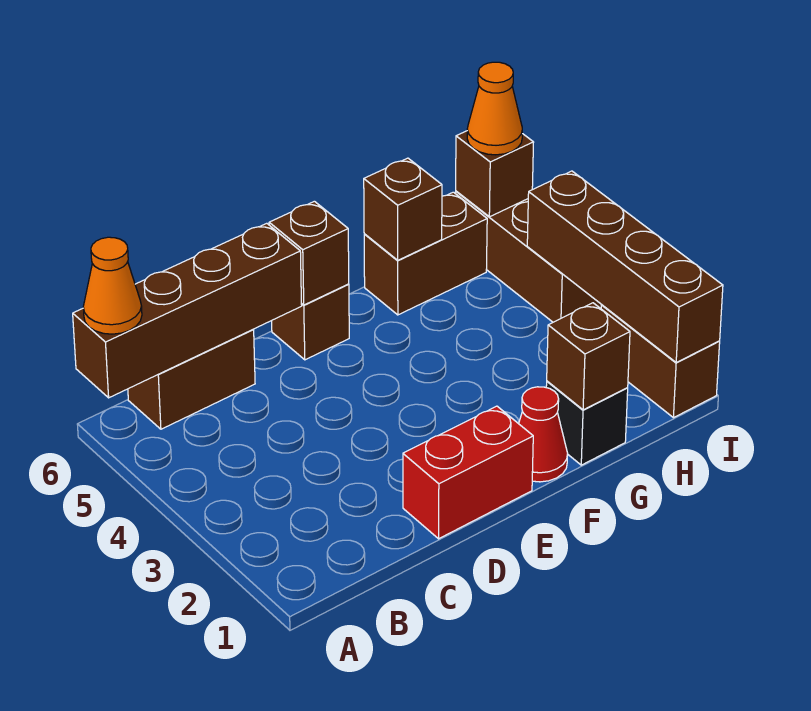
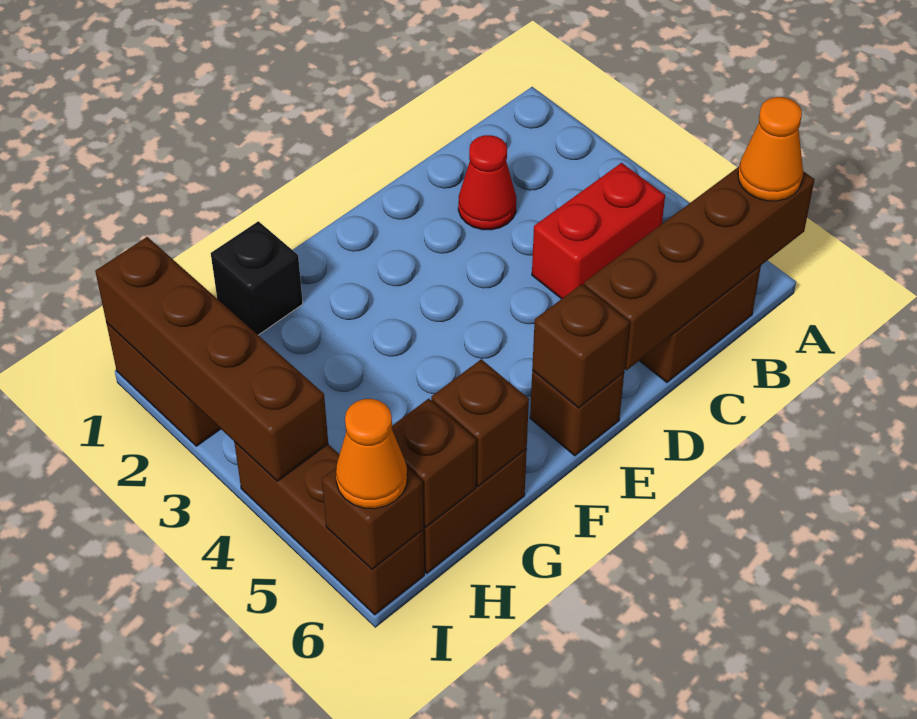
red 1x2 brick [403,406,533,539] -> red 1x2 brick moved to [532,163,665,299]
red 1x1 cone [519,387,568,482] -> red 1x1 cone moved to [458,135,516,230]
brown 1x1 brick [547,303,630,410] -> brown 1x1 brick moved to [392,399,476,527]

